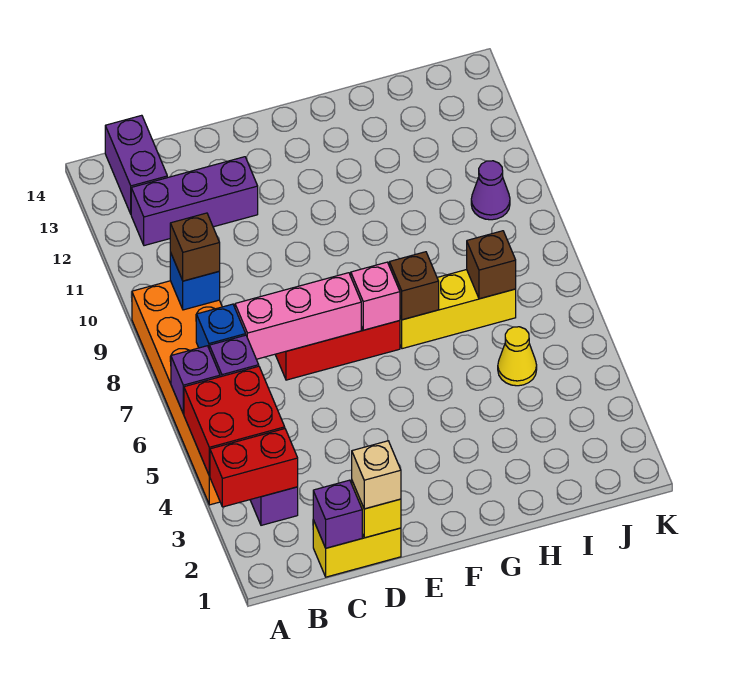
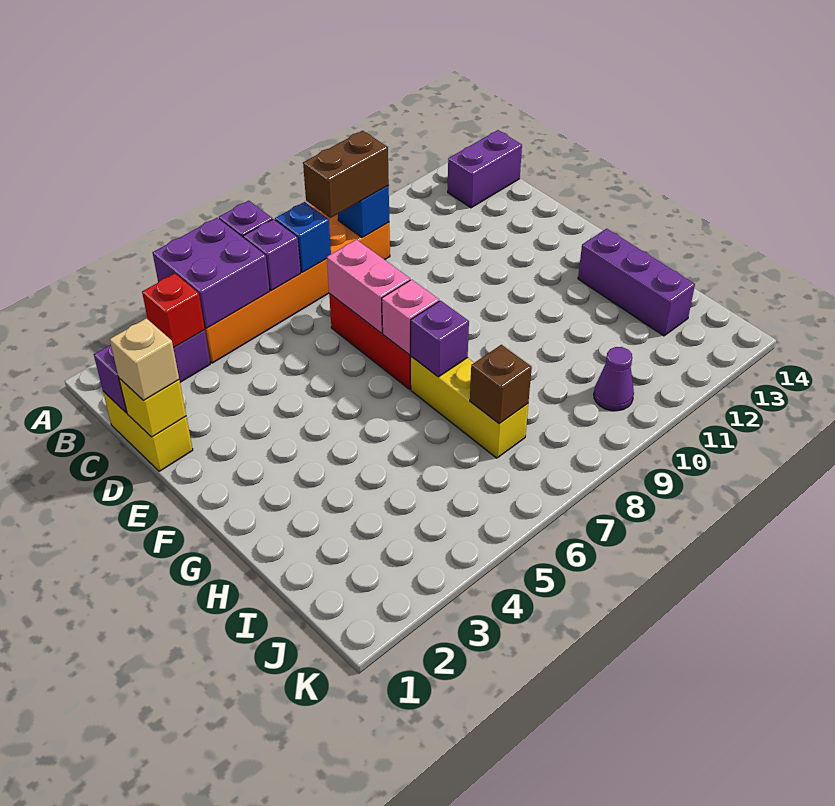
red 1x2 brick [210,429,298,507] -> red 1x1 brick [142,274,205,348]
red 2x2 brick [184,366,285,476] -> purple 2x2 brick [153,218,270,328]
brown 1x1 brick [170,213,220,281] -> brown 1x2 brick [303,131,389,218]
purple 1x3 brick [131,157,258,246] -> purple 1x3 brick moved to [578,229,695,336]
pink 1x3 brick [235,273,361,359] -> pink 1x2 brick [327,240,410,333]
brown 1x1 brick [389,252,439,320] -> purple 1x1 brick [410,301,469,377]
yellow 1x1 cone [498,327,537,386] -> none

